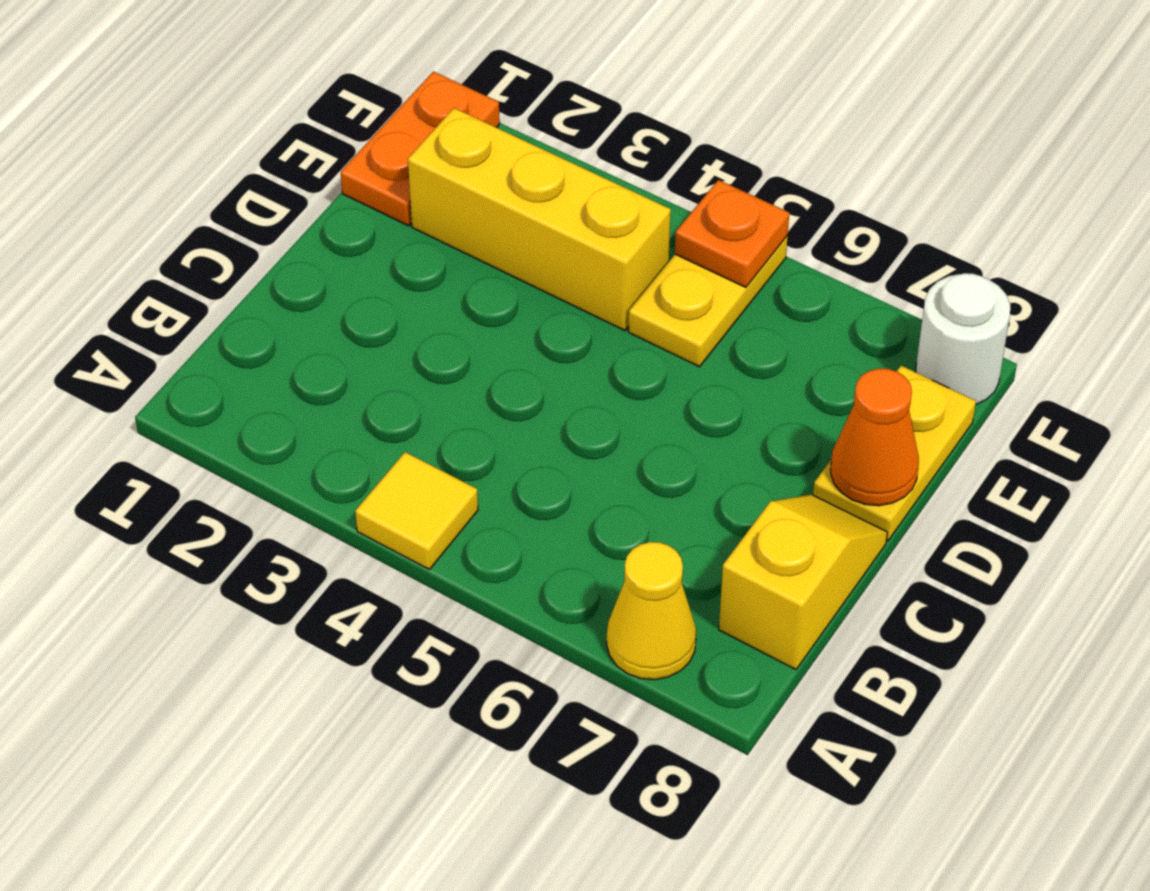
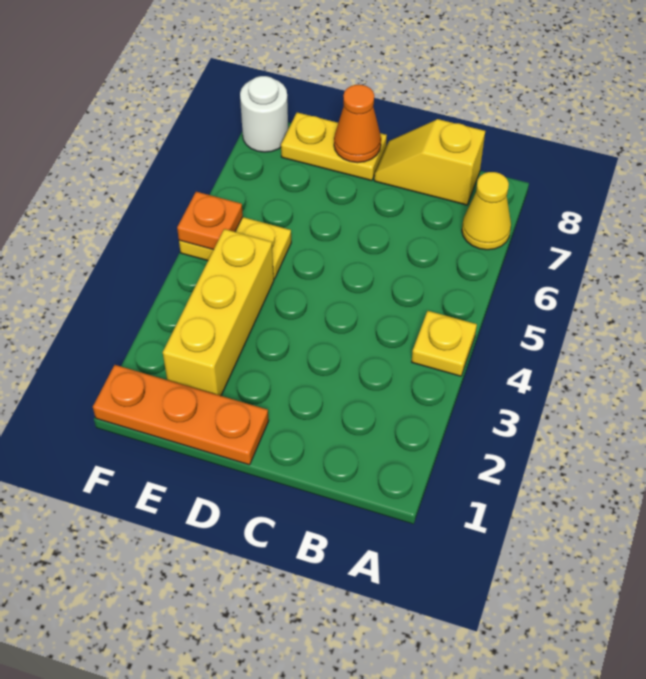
yellow 1x1 tile [355,452,478,569] -> yellow 1x1 plate [412,311,477,376]
orange 1x2 plate [341,72,500,226] -> orange 1x3 plate [93,365,269,465]

